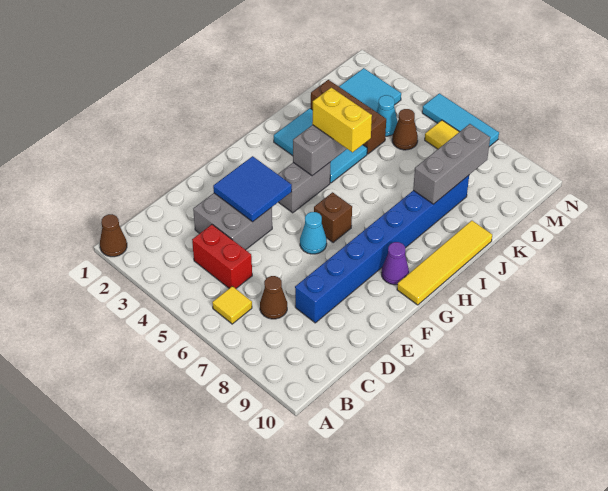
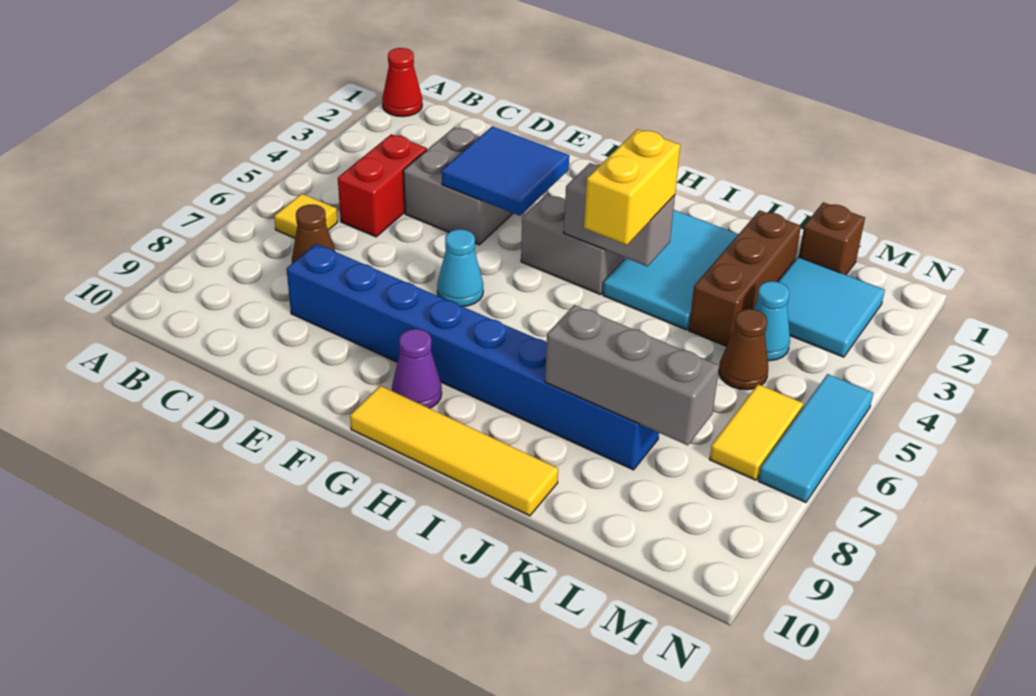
brown 1x1 cone [100,214,127,257] -> red 1x1 cone [382,48,422,117]
brown 1x1 brick [314,192,352,243] -> brown 1x1 brick moved to [799,202,865,275]

